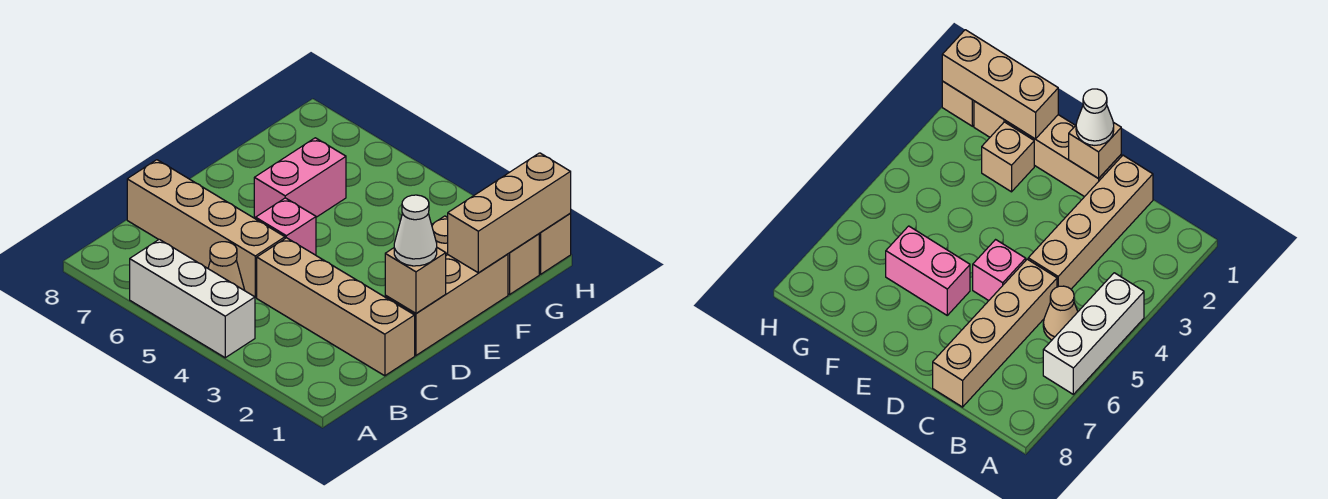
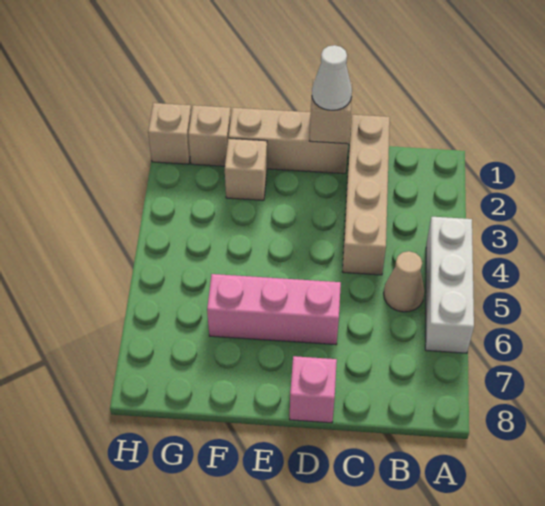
tan 1x4 brick [127,160,285,297] -> none
pink 1x1 brick [256,198,316,255] -> pink 1x1 brick moved to [290,356,337,423]
pink 1x2 brick [254,138,346,219] -> pink 1x3 brick [207,274,341,345]
tan 1x3 brick [448,153,571,273] -> none

